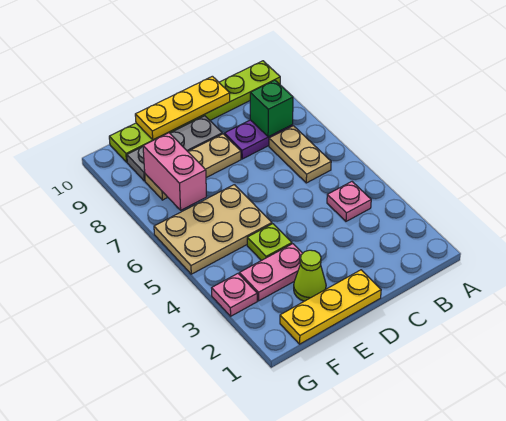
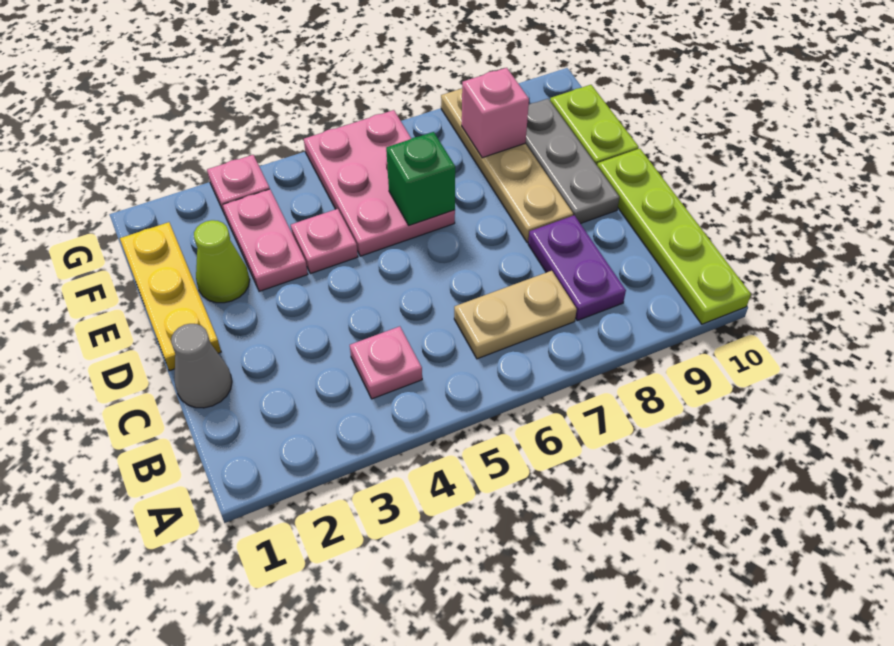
green 1x1 brick [250,80,293,137] -> green 1x1 brick moved to [386,132,455,225]
none -> grey 1x1 cone [171,324,232,408]
yellow 1x3 plate [135,76,230,140] -> none
tan 1x3 plate [145,134,241,200] -> tan 1x4 plate [441,88,573,243]
lime 1x1 plate [247,224,292,261] -> pink 1x1 plate [291,209,358,274]
tan 2x3 plate [154,185,272,274] -> pink 2x3 plate [304,110,455,256]
pink 1x2 brick [143,133,206,210] -> pink 1x1 brick [462,68,529,158]

